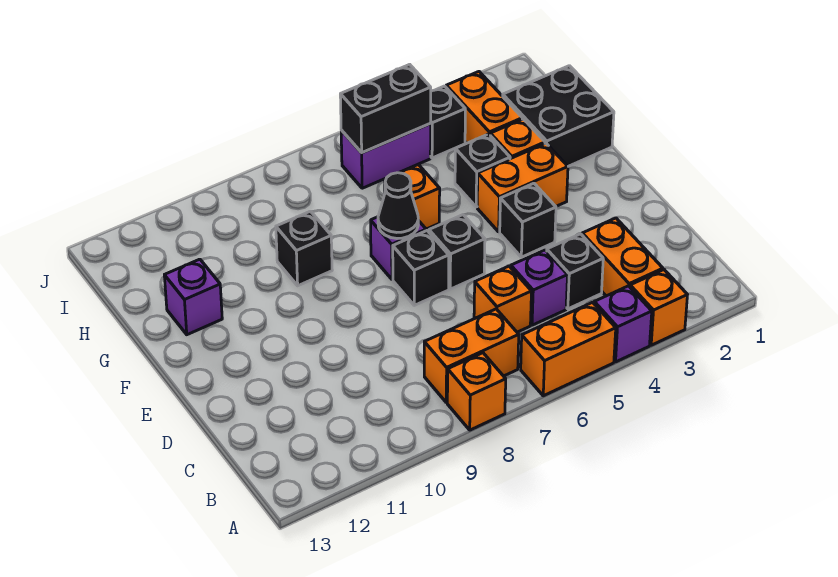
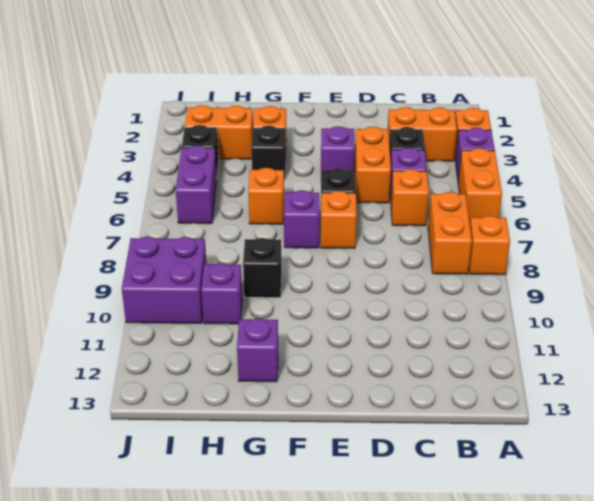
black 1x1 brick [500,183,556,257] -> purple 1x1 brick [321,126,355,171]
black 1x1 brick [393,231,449,305] -> orange 1x1 brick [321,191,357,248]
orange 1x2 brick [477,143,568,232] -> orange 1x2 brick moved to [355,127,391,203]
black 1x1 cone [378,173,418,238] -> none
black 2x2 brick [503,66,614,166] -> none
none -> purple 1x1 brick [201,263,242,324]
black 1x2 brick [340,64,431,153] -> none
none -> purple 2x2 brick [122,237,206,324]

